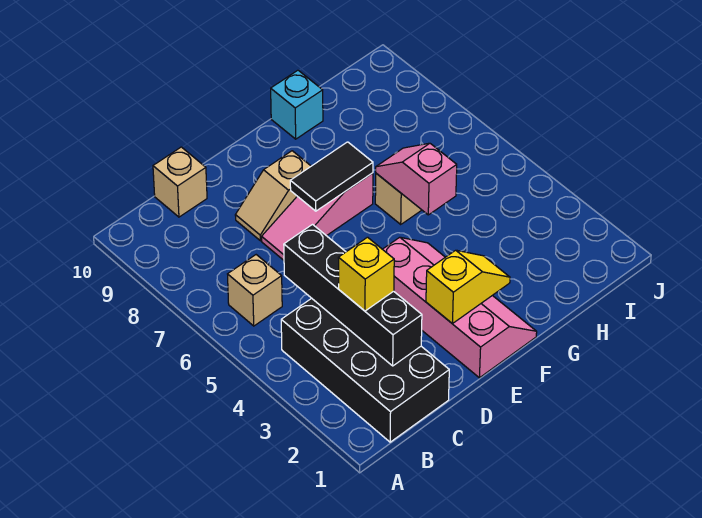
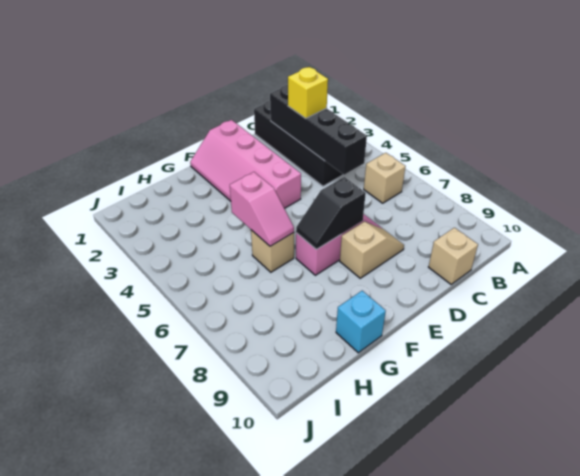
yellow 1x2 slope [426,250,510,324] -> none
black 1x2 tile [290,142,373,211] -> black 1x2 slope [296,177,366,249]

